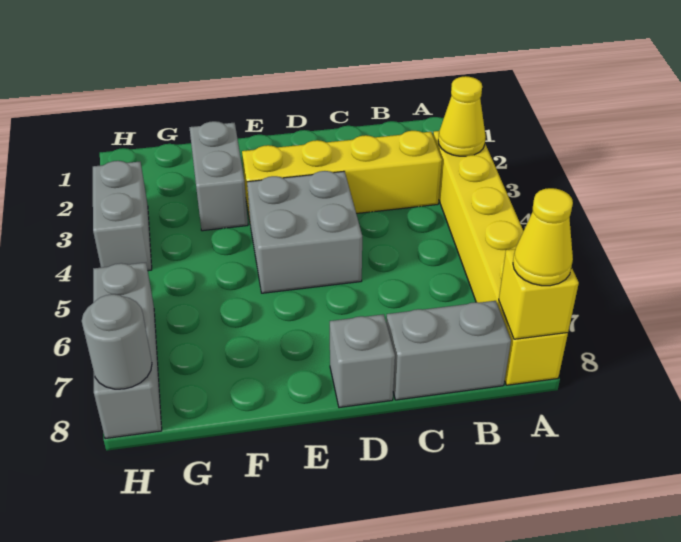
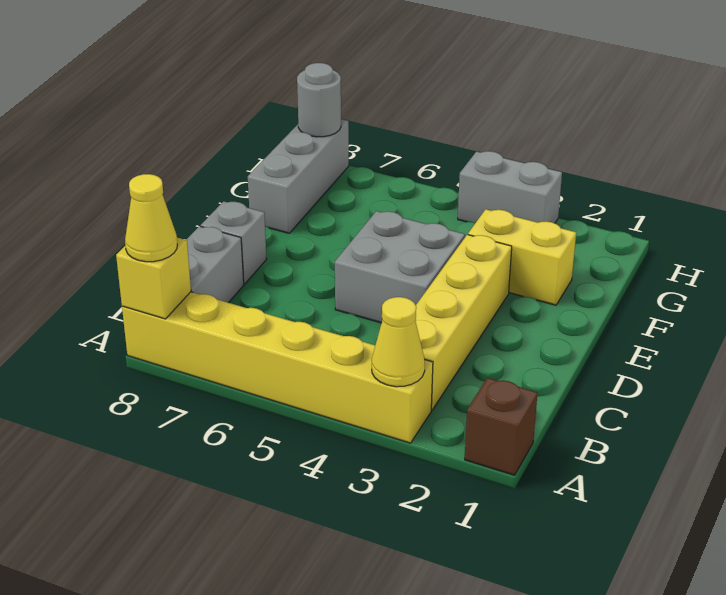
none -> brown 1x1 brick [465,378,537,475]
grey 1x2 brick [189,121,248,231] -> yellow 1x2 brick [468,209,576,305]
grey 1x3 brick [93,263,162,439] -> grey 1x3 brick turned to [248,119,349,233]

